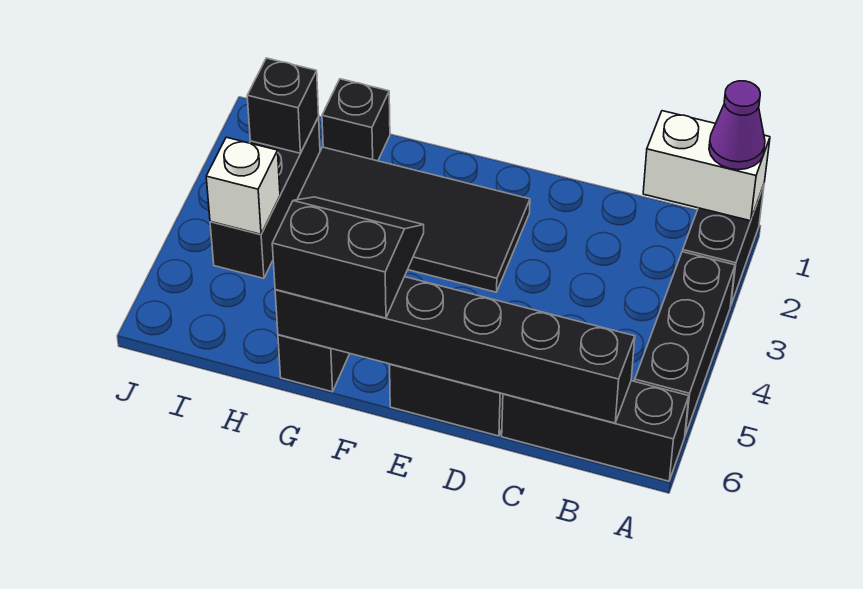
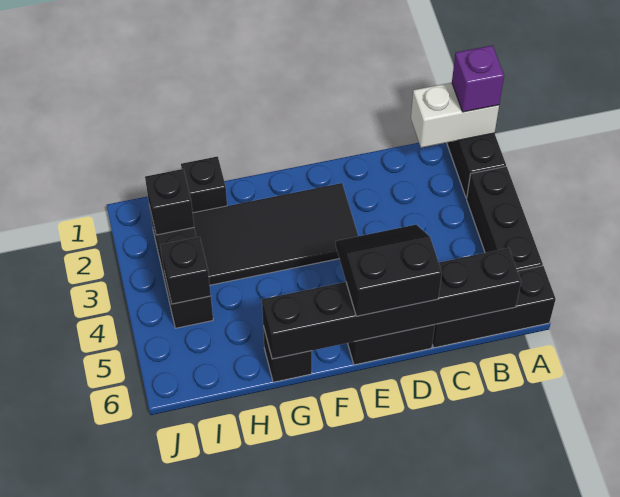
purple 1x1 cone [709,81,765,170] -> purple 1x1 brick [452,45,504,112]
black 2x2 slope [272,197,424,318] -> black 2x2 slope moved to [336,225,442,316]
white 1x1 brick [206,137,280,234] -> black 1x1 brick [160,237,211,304]

